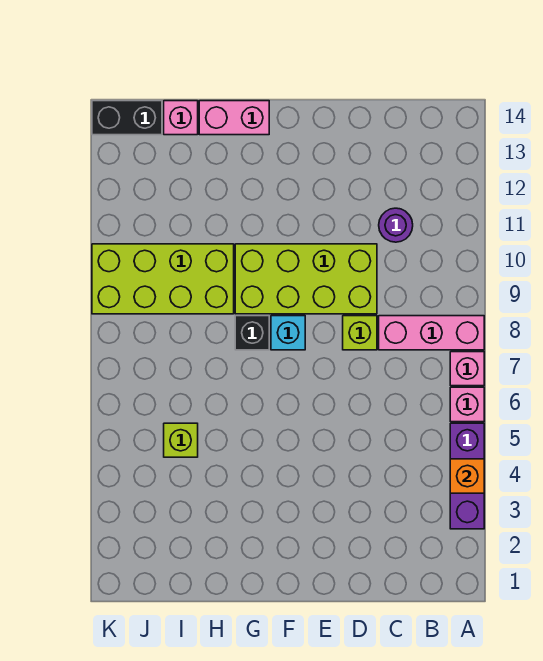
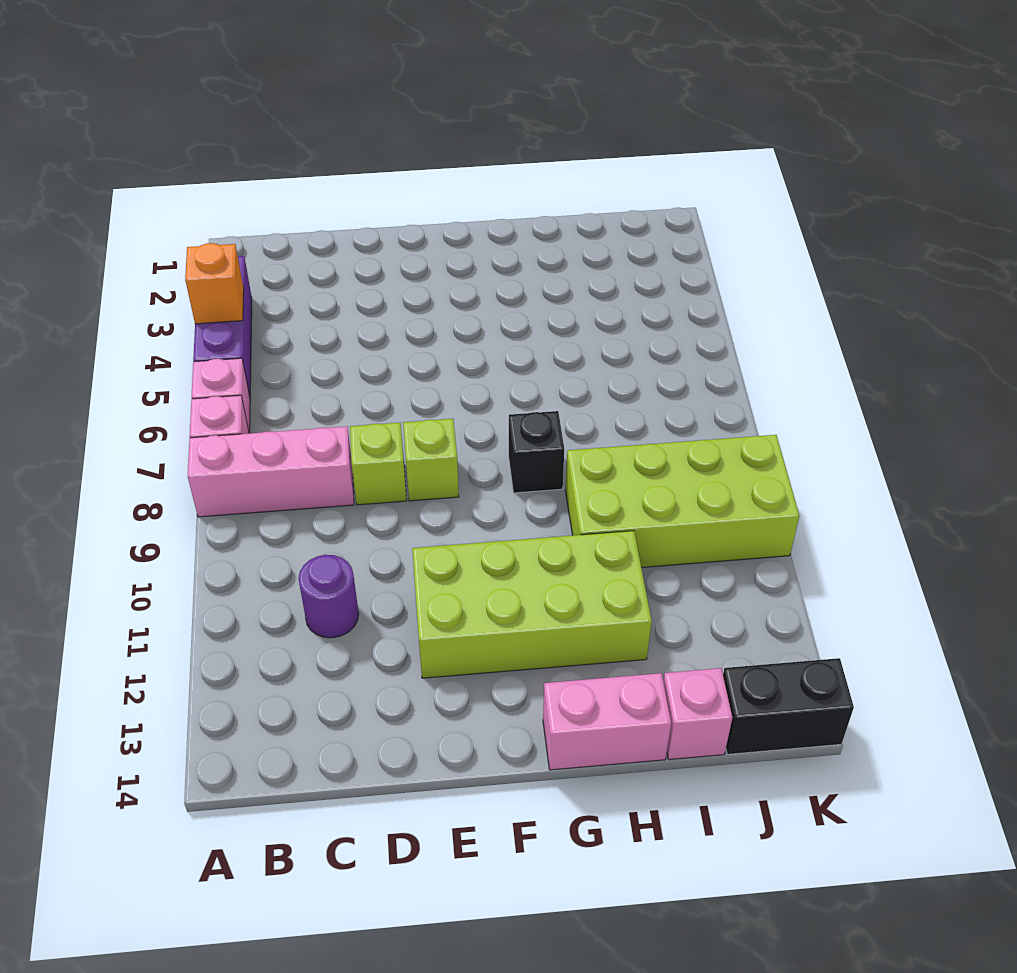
lime 2x4 brick [235,244,377,314] -> lime 2x4 brick moved to [412,531,652,678]
cyan 1x1 brick [271,316,305,350] -> none
lime 1x1 brick [164,423,198,457] -> lime 1x1 brick moved to [403,419,459,501]

